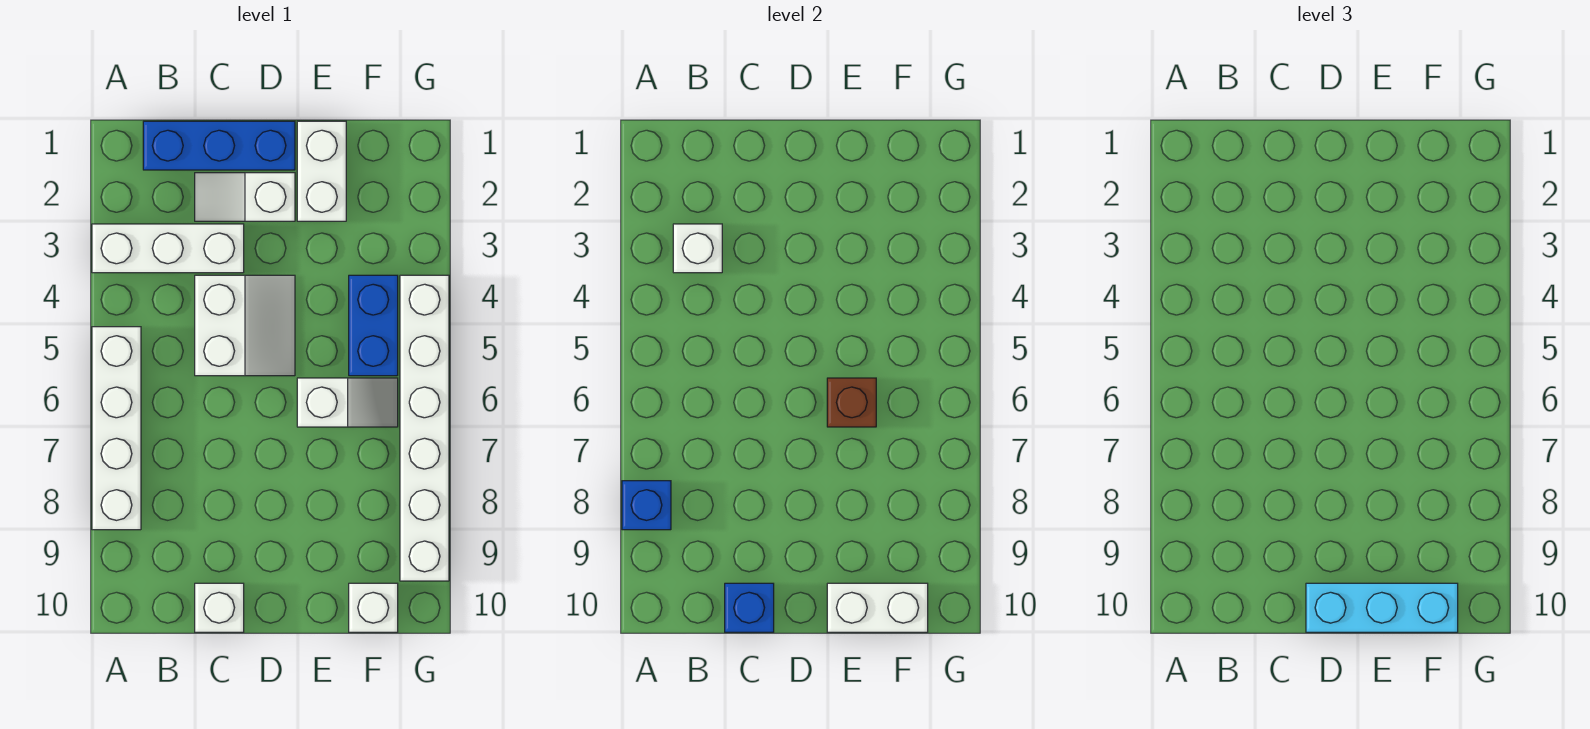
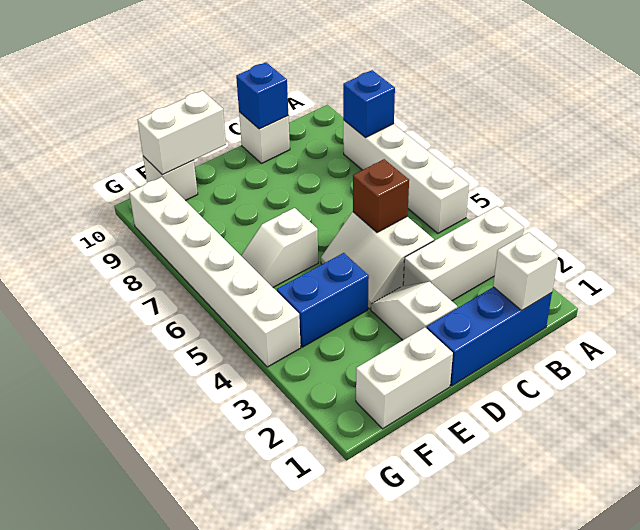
white 1x1 brick [673,224,722,273] -> white 1x1 brick moved to [493,232,558,310]
white 1x2 slope [195,173,295,221] -> white 1x2 slope turned to [371,282,457,340]
cyan 1x3 brick [1306,583,1458,632] -> none
white 1x2 brick [297,121,346,221] -> white 1x2 brick turned to [356,328,453,429]
brown 1x1 brick [827,378,876,427] -> brown 1x1 brick moved to [353,159,409,232]
blue 1x2 brick [349,275,398,376] -> blue 1x2 brick turned to [277,253,369,347]

